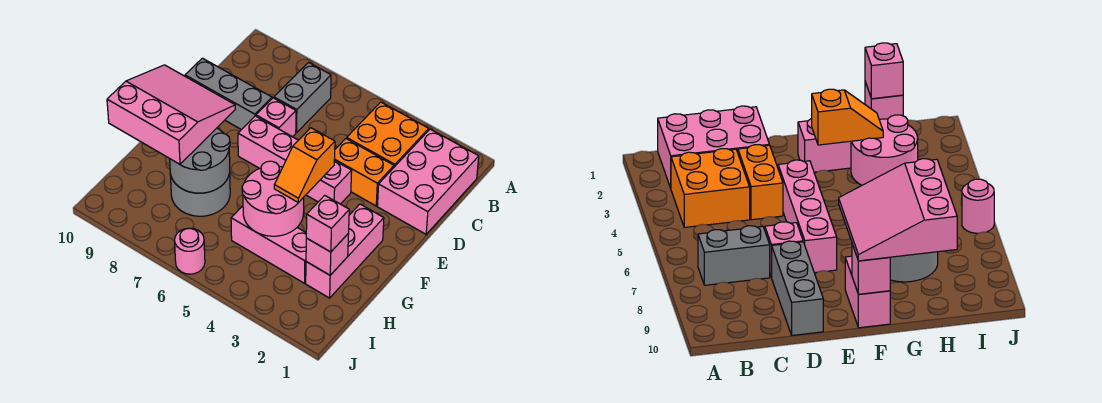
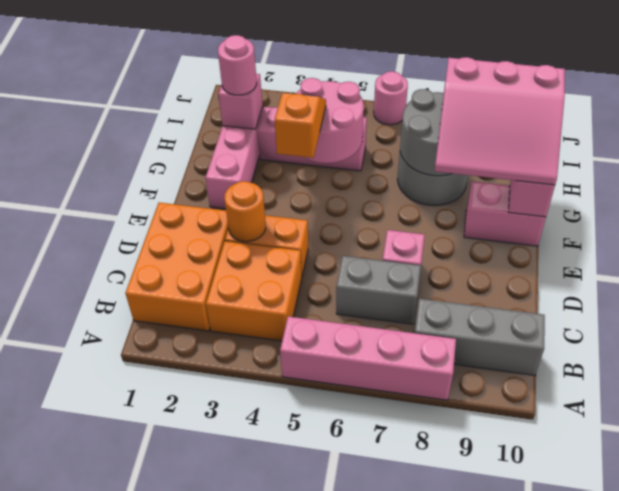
pink 2x3 brick [378,129,479,234] -> orange 2x3 brick [125,203,228,331]
grey 1x2 brick [274,62,331,133] -> grey 1x2 brick turned to [336,256,421,324]
none -> orange 1x1 round brick [224,181,266,242]
grey 1x3 brick [185,58,272,130] -> grey 1x3 brick moved to [415,299,545,375]
pink 1x4 brick [238,116,352,204] -> pink 1x4 brick moved to [280,316,456,400]
pink 1x1 brick [306,195,349,252] -> pink 1x1 round brick [218,35,257,95]

